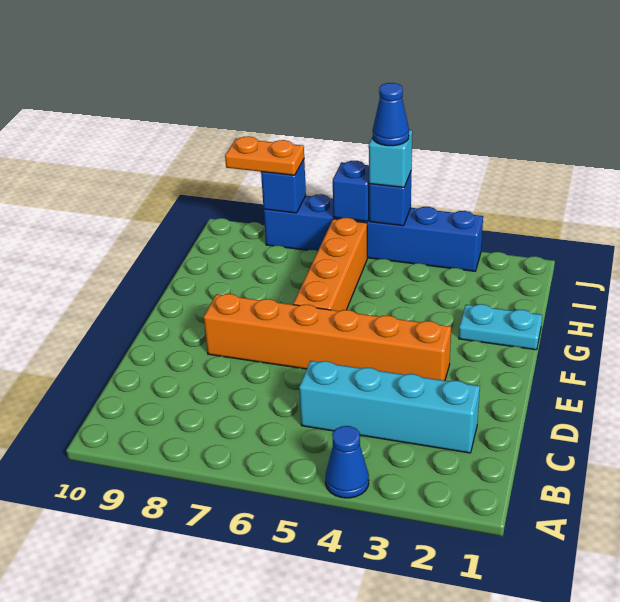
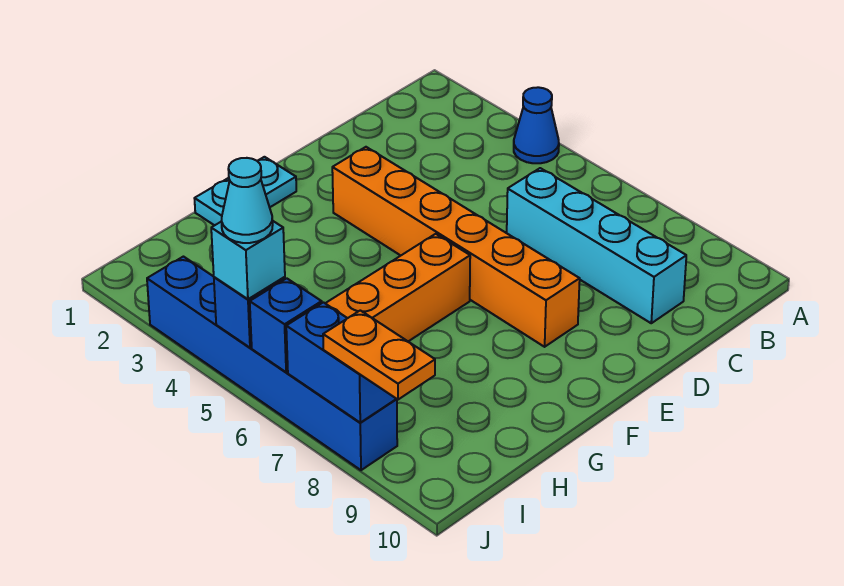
cyan 1x4 brick [299,361,480,453] -> cyan 1x4 brick moved to [507,168,686,323]
cyan 1x2 plate [459,304,542,350] -> cyan 1x2 plate turned to [194,157,296,225]
blue 1x1 cone [373,83,409,146] -> cyan 1x1 cone [221,158,273,243]
blue 1x1 brick [261,160,306,213] -> blue 1x2 brick [286,302,396,423]

